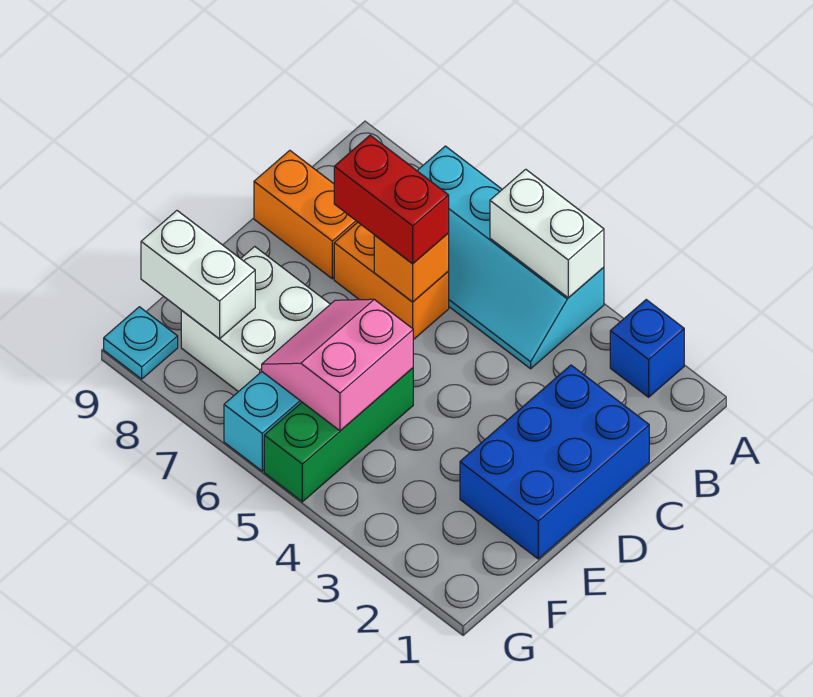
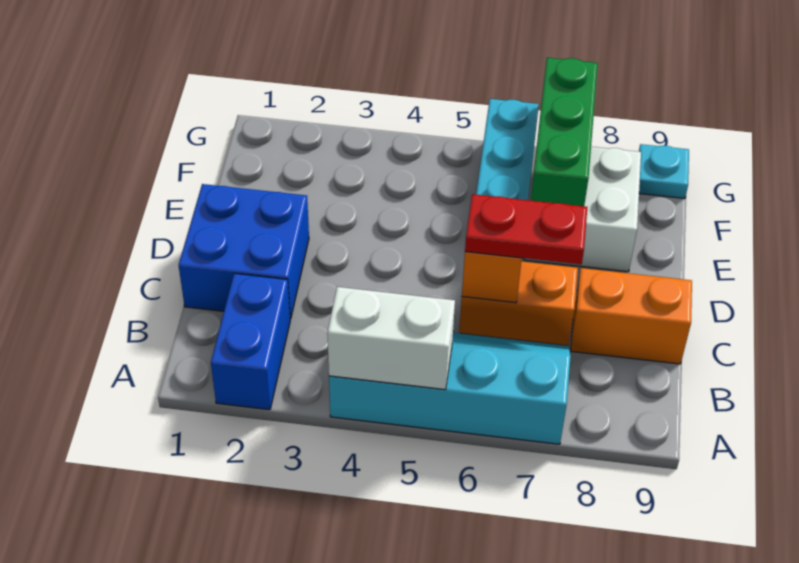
blue 1x1 brick [610,300,684,397] -> blue 1x2 brick [211,273,290,410]
blue 2x3 brick [460,365,649,559] -> blue 2x2 brick [179,184,309,319]
red 1x2 brick [334,135,449,264] -> red 1x2 plate [465,194,587,264]
green 1x3 brick [264,368,413,502] -> green 1x3 brick moved to [531,58,598,206]
pink 2x2 slope [262,299,413,431] -> none
white 1x2 brick [141,211,255,339] -> none

